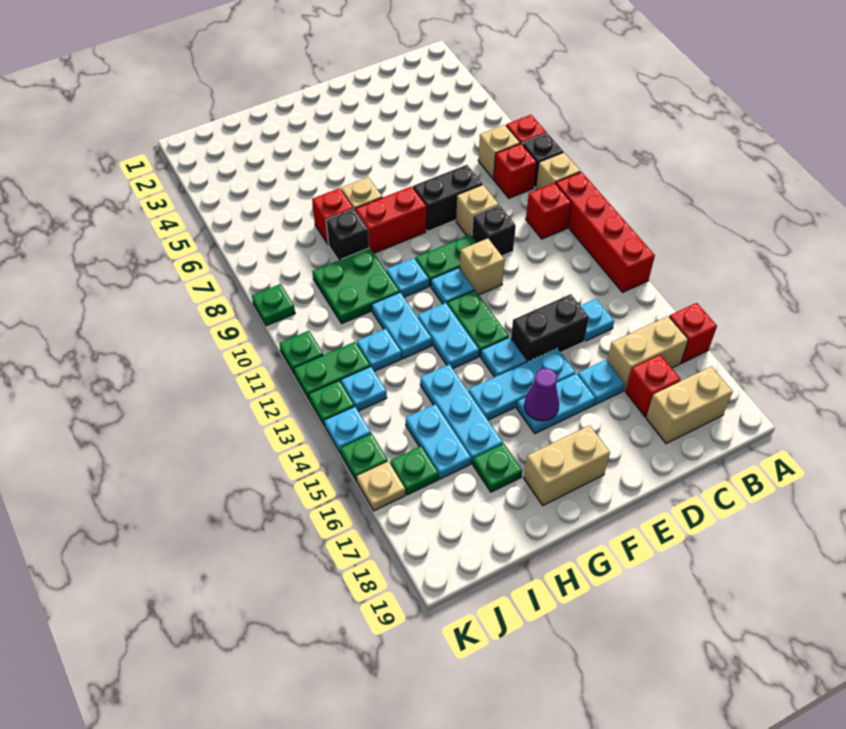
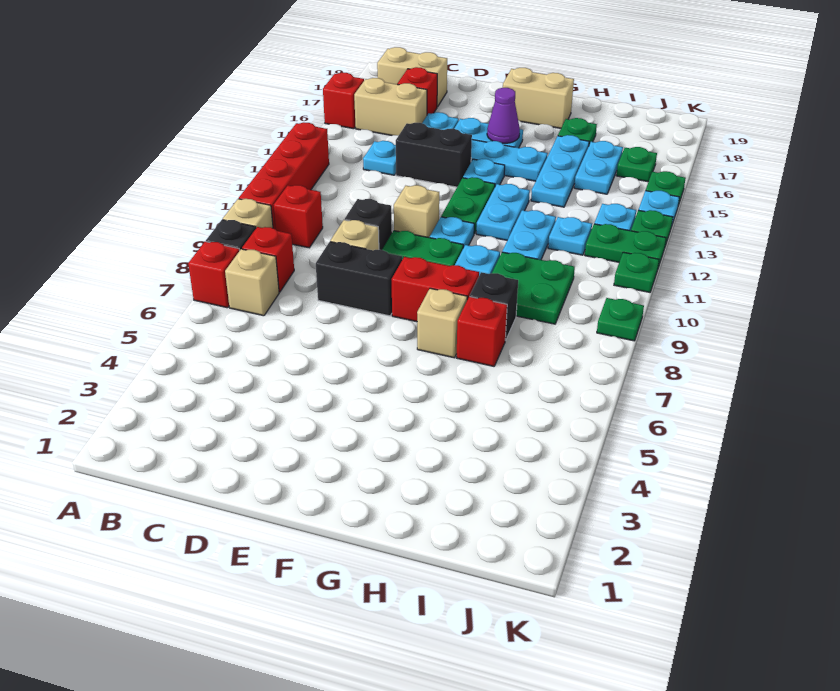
tan 1x1 plate [357,461,405,511] -> none

